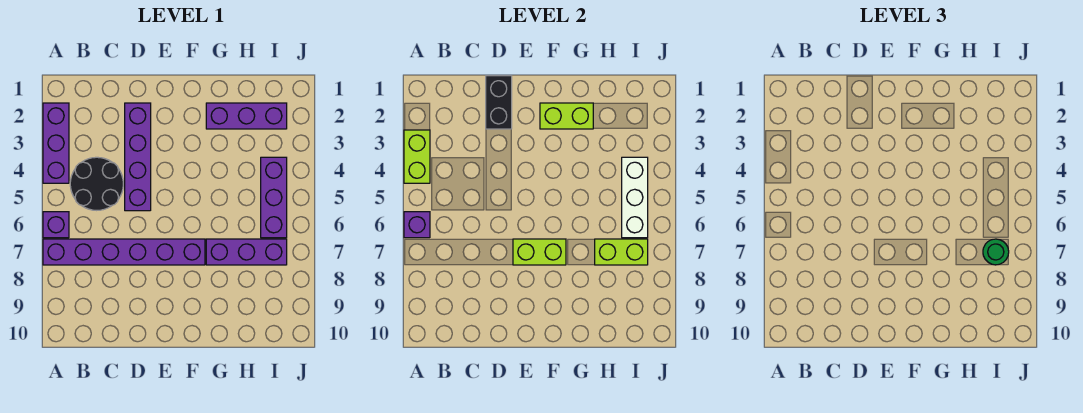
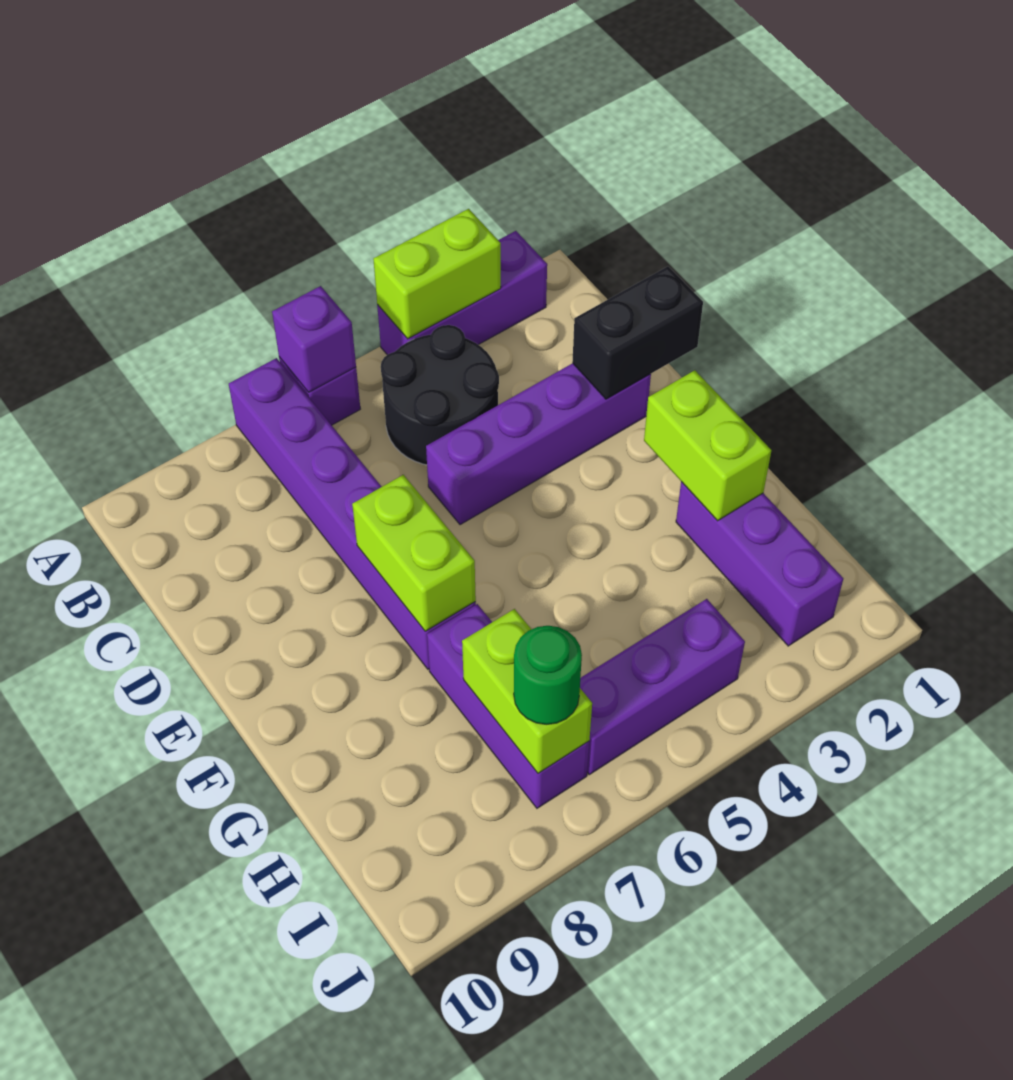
white 1x3 brick [622,157,648,238] -> none

